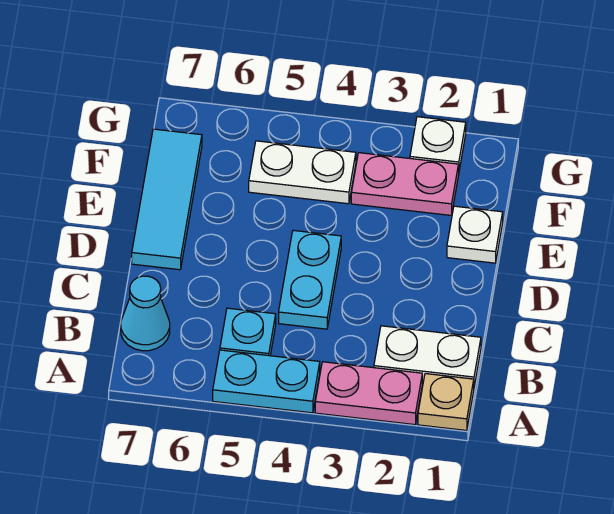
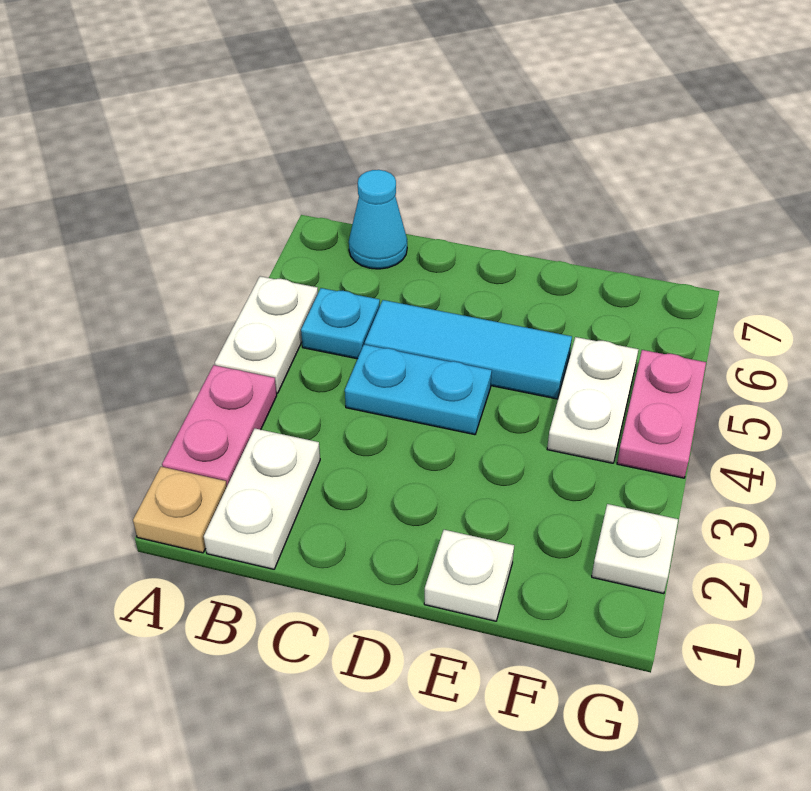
cyan 1x2 plate [213,350,320,413] -> white 1x2 plate [215,276,318,393]
cyan 1x3 tile [132,129,202,270] -> cyan 1x3 tile moved to [365,300,572,399]
pink 1x2 plate [351,153,459,215] -> pink 1x2 plate moved to [617,350,706,478]

